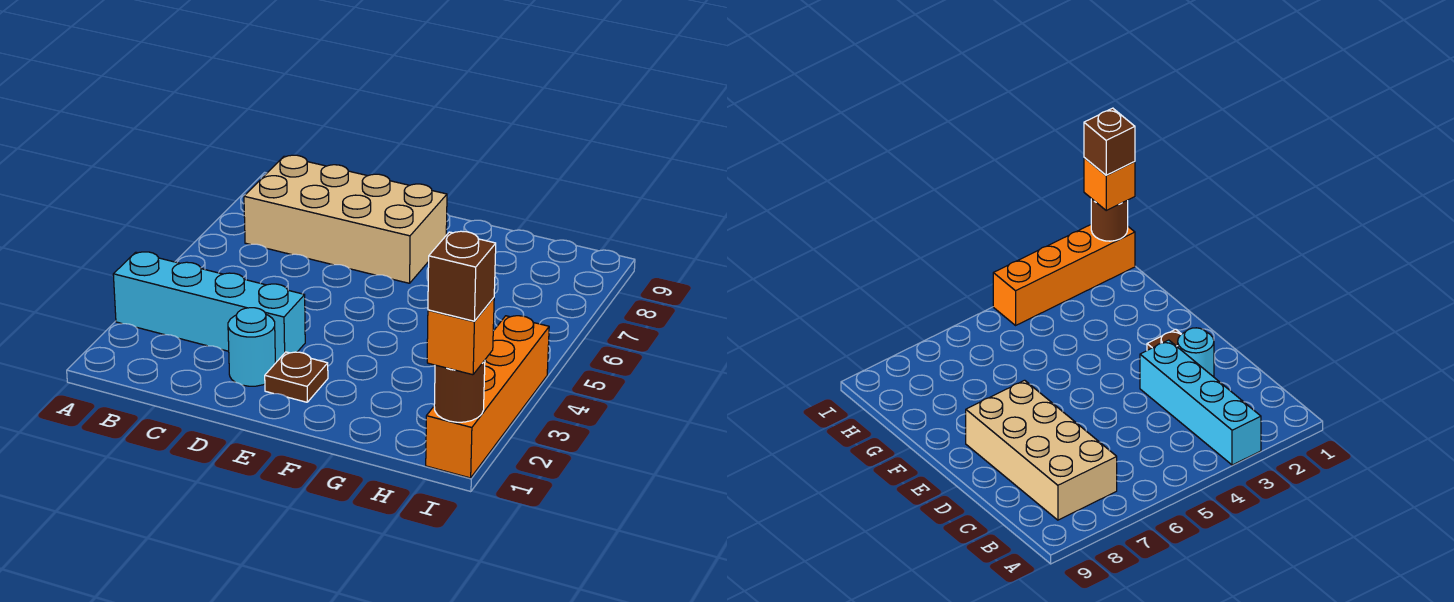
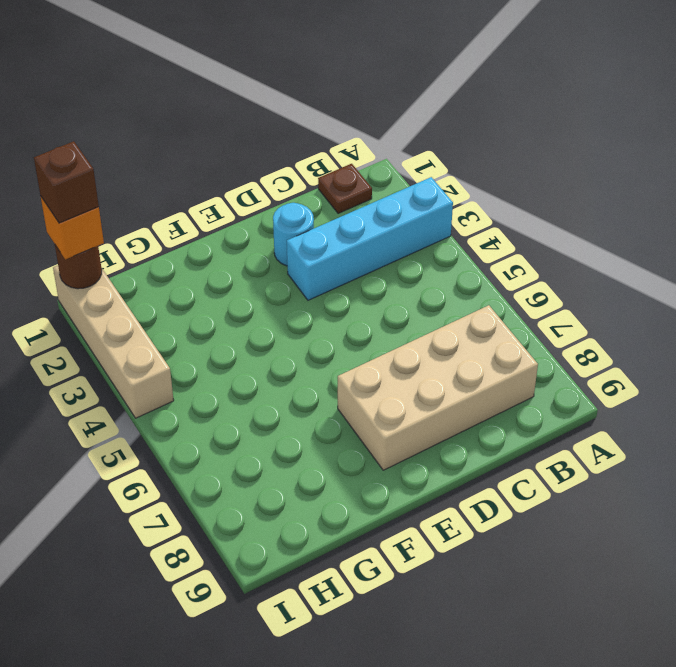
brown 1x1 plate [265,352,328,402] -> brown 1x1 plate moved to [318,164,372,213]
orange 1x4 brick [426,316,549,478] -> tan 1x4 brick [53,266,174,418]

